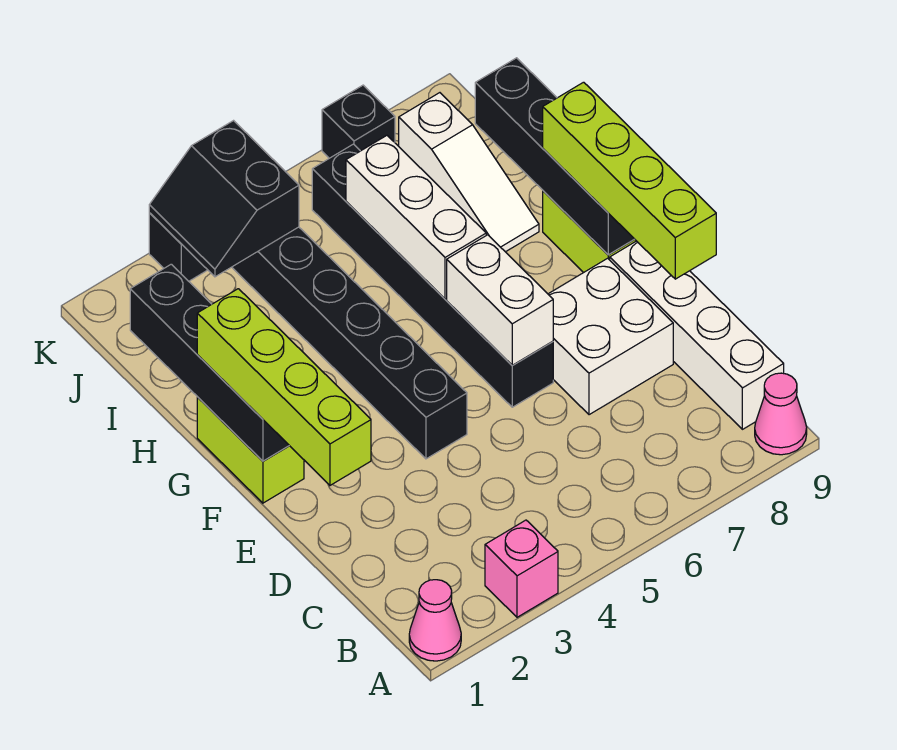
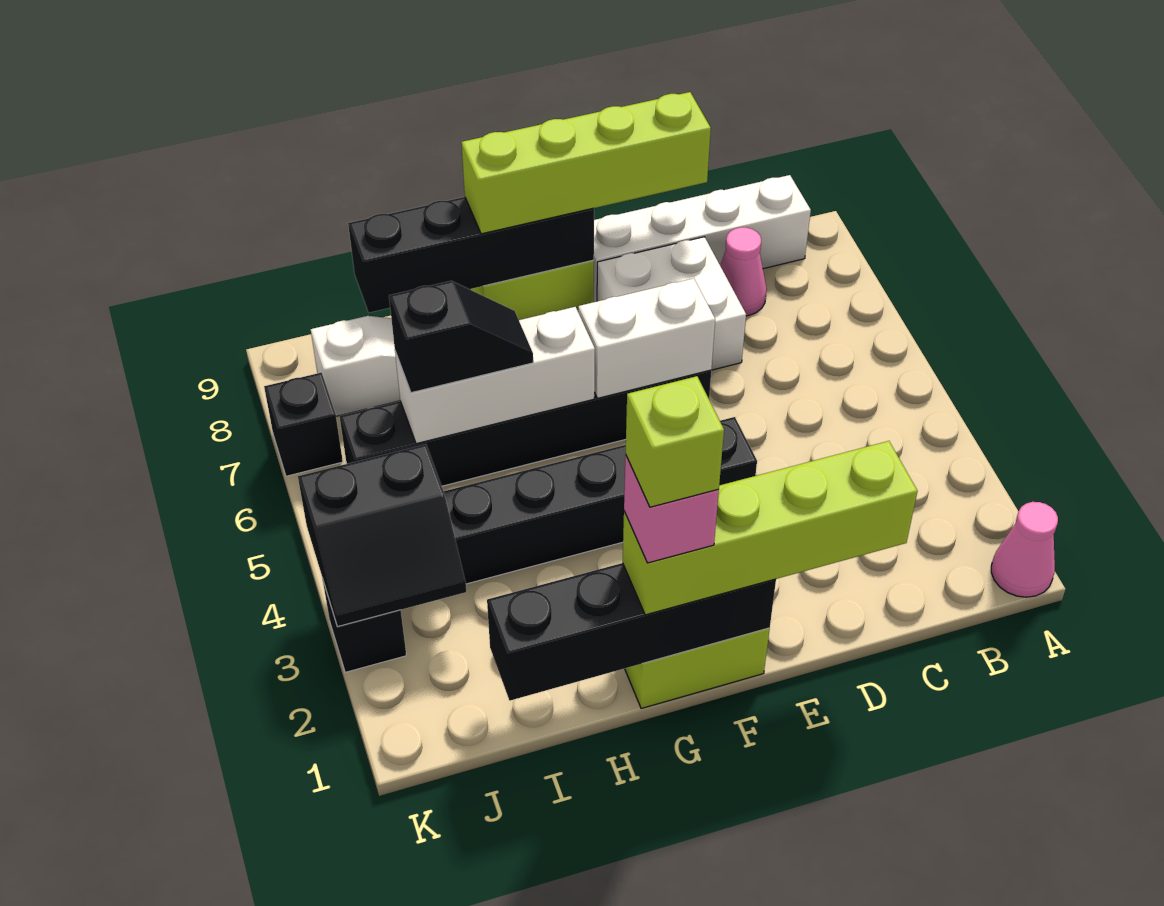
pink 1x1 brick [485,520,558,617] -> pink 1x1 brick moved to [624,455,719,563]
pink 1x1 cone [755,373,807,455] -> pink 1x1 cone moved to [720,227,767,316]
none -> lime 1x1 brick [626,376,724,507]
none -> black 1x2 slope [389,281,533,393]

